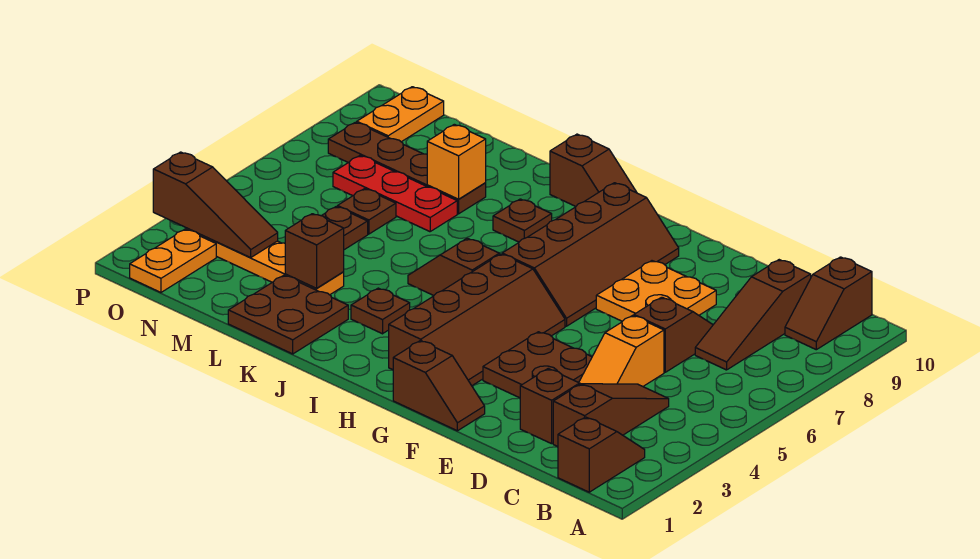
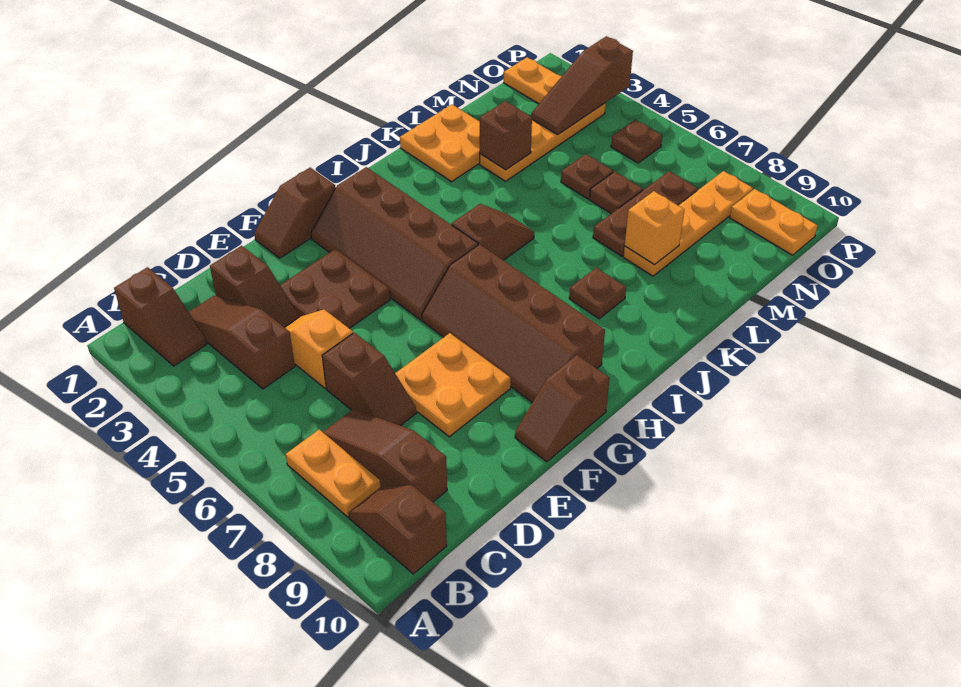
none -> orange 1x2 plate [286,430,381,517]
brown 1x3 slope [553,384,669,447] -> brown 1x3 slope turned to [189,296,295,389]
brown 1x2 slope [550,134,637,206] -> brown 1x2 slope moved to [515,355,610,462]
brown 1x1 plate [351,288,410,334] -> brown 1x1 plate moved to [611,120,662,163]
brown 2x2 plate [228,275,348,354] -> orange 2x2 plate [400,105,480,182]
red 1x3 plate [333,156,457,232] -> brown 1x3 plate [593,171,698,256]
brown 1x4 plate [328,122,486,214] -> orange 1x4 plate [623,171,753,276]

